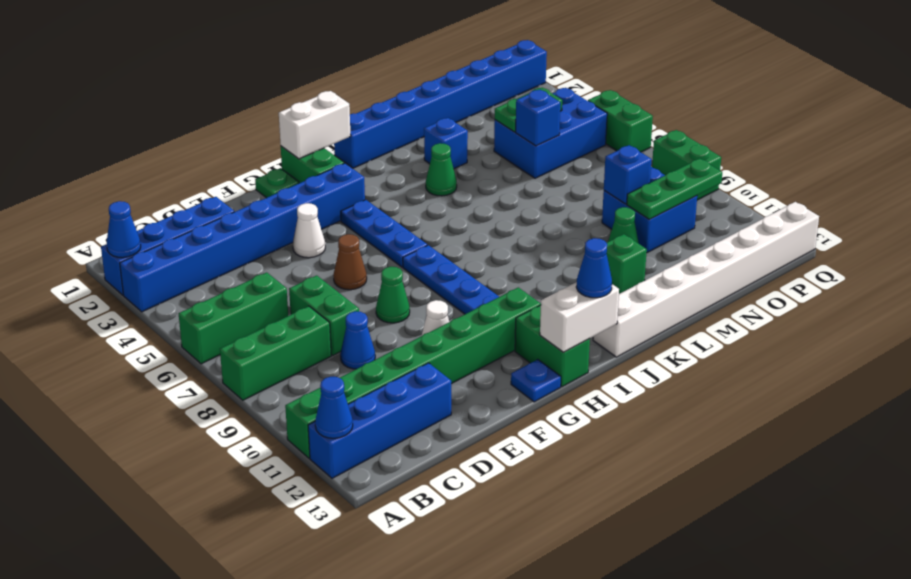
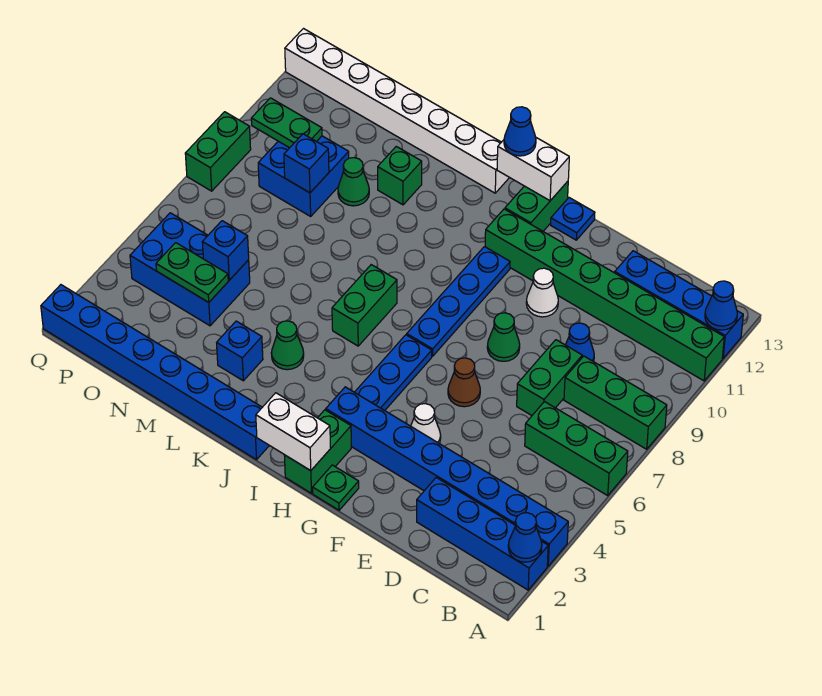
green 1x3 plate [627,159,722,219] -> green 1x2 plate [251,98,322,148]
green 1x2 brick [588,90,653,152] -> green 1x2 brick moved to [332,265,397,346]

